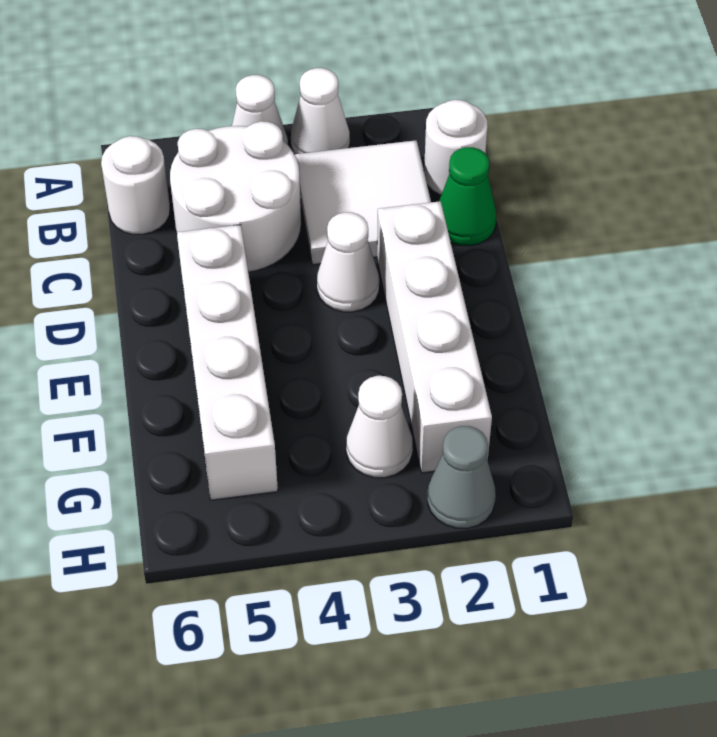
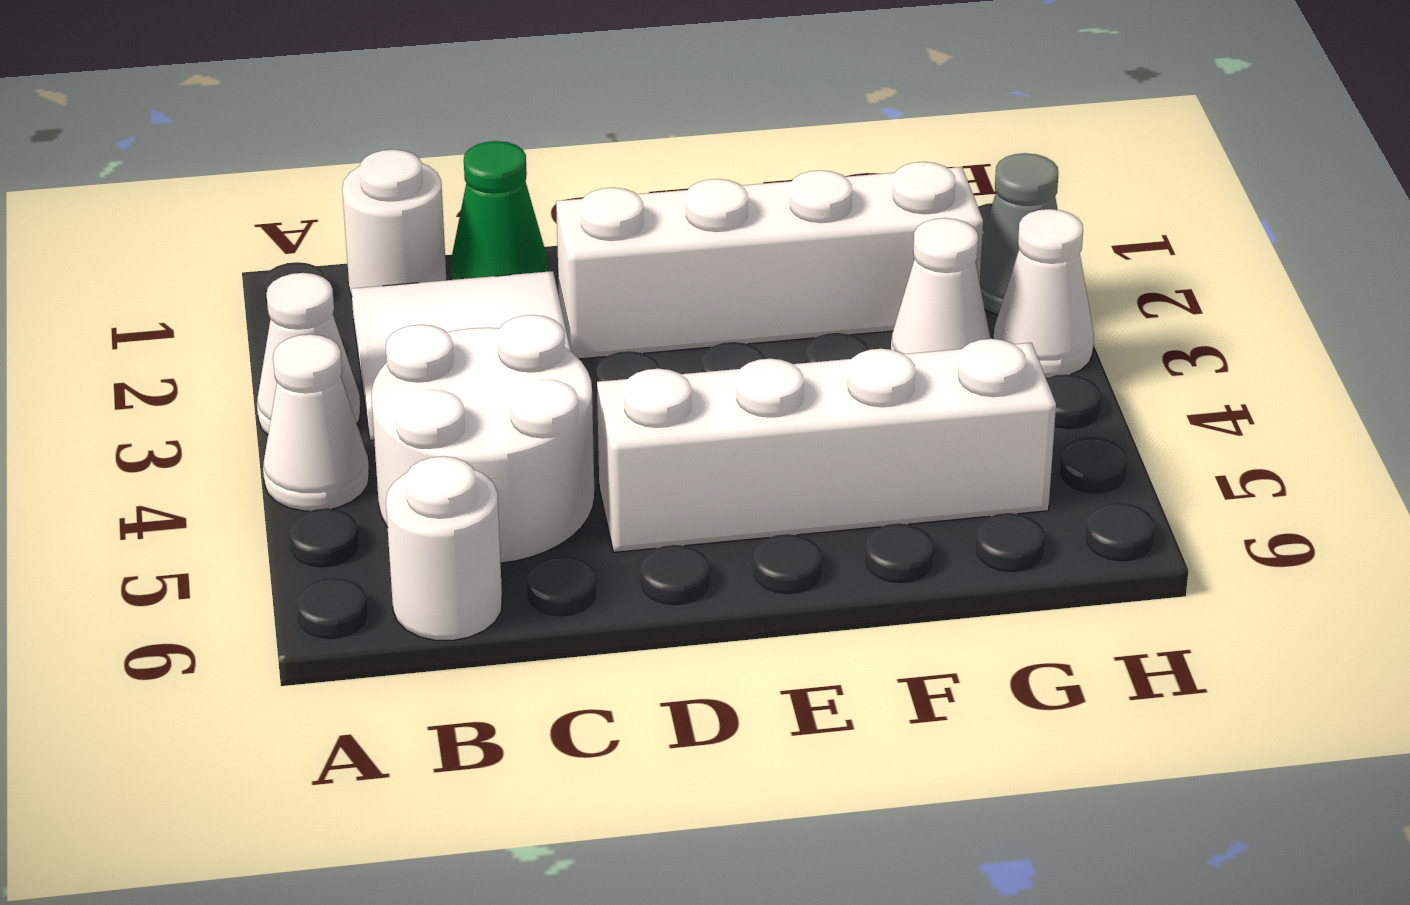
white 1x1 cone [317,212,379,312] -> white 1x1 cone moved to [994,209,1094,378]

